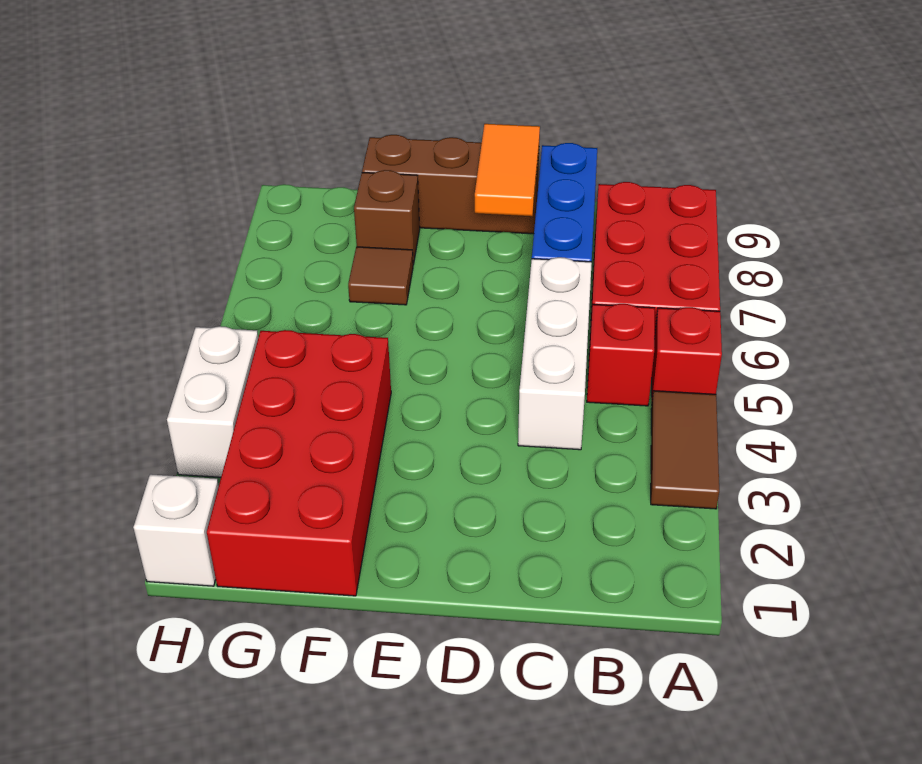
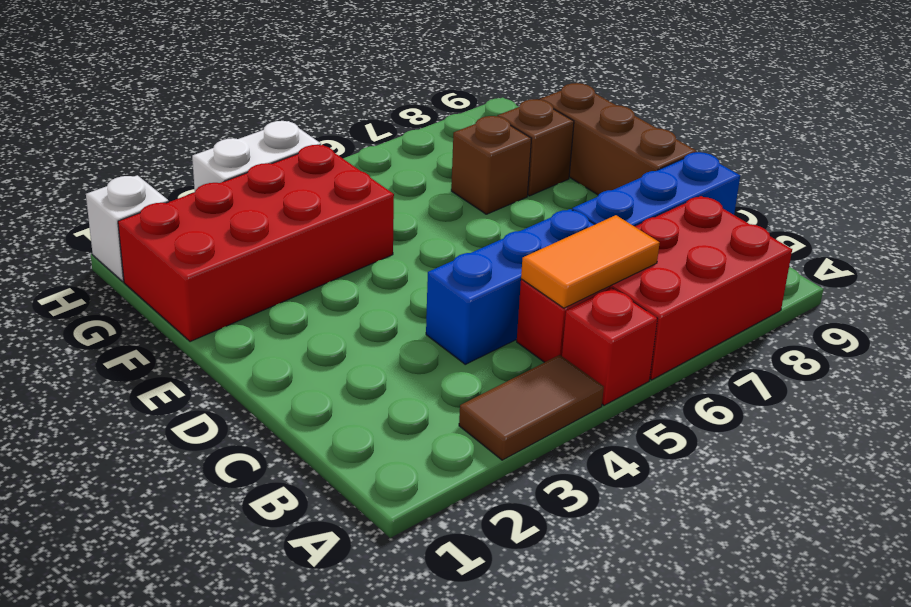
white 1x3 brick [518,257,592,450] -> blue 1x3 brick [426,209,595,364]
orange 1x2 tile [475,124,540,216] -> orange 1x2 tile moved to [521,215,660,308]
brown 1x1 tile [348,247,413,305] -> brown 1x1 brick [451,116,531,214]

